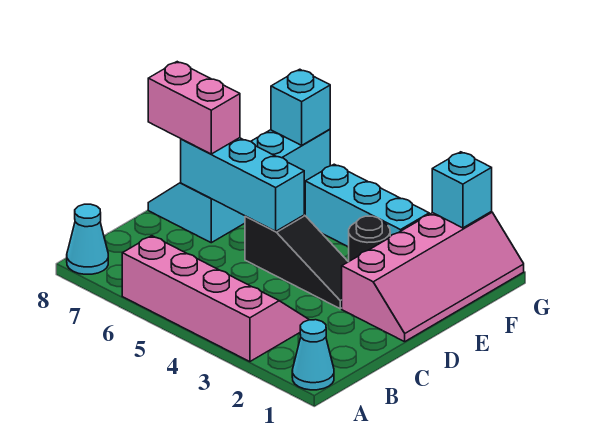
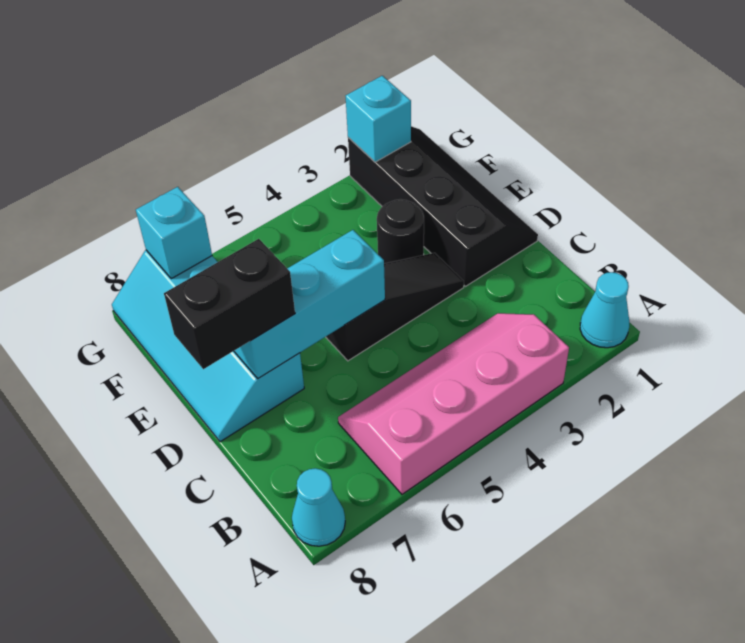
pink 2x4 slope [342,212,524,342] -> black 2x4 slope [348,126,538,286]
pink 1x2 brick [148,62,240,154] -> black 1x2 brick [164,239,295,369]
cyan 1x3 brick [305,164,429,247] -> none

